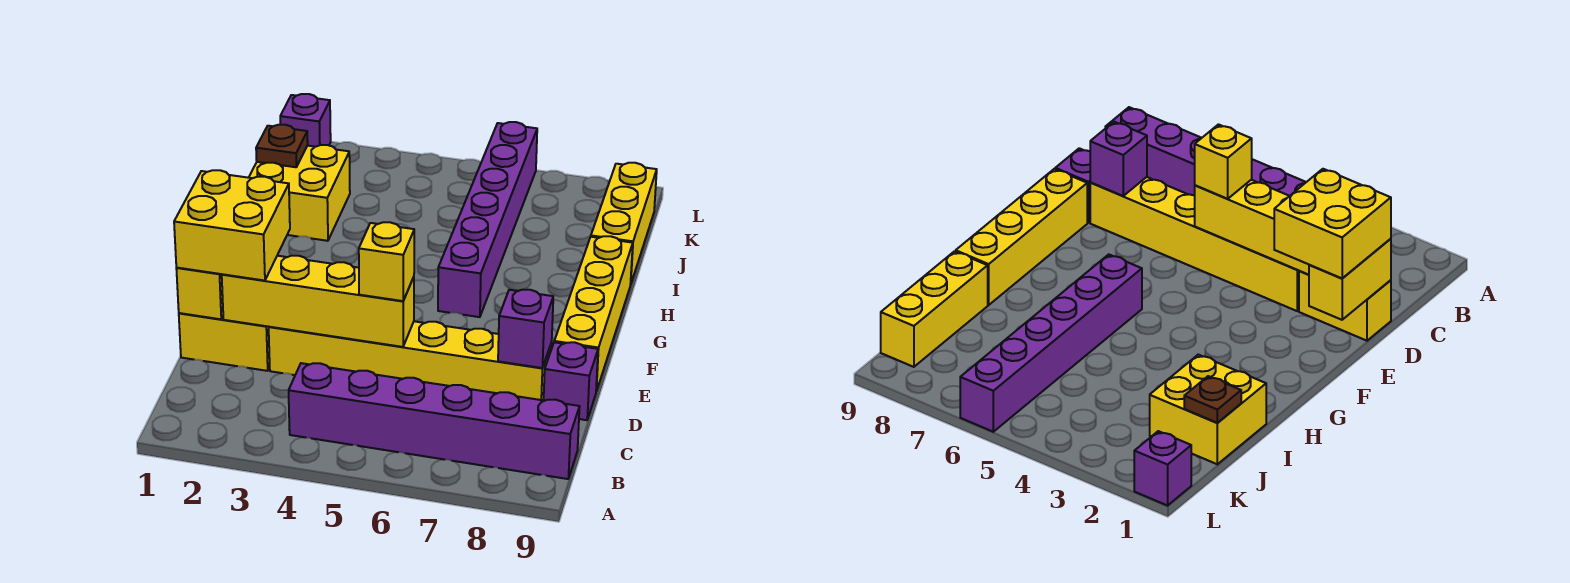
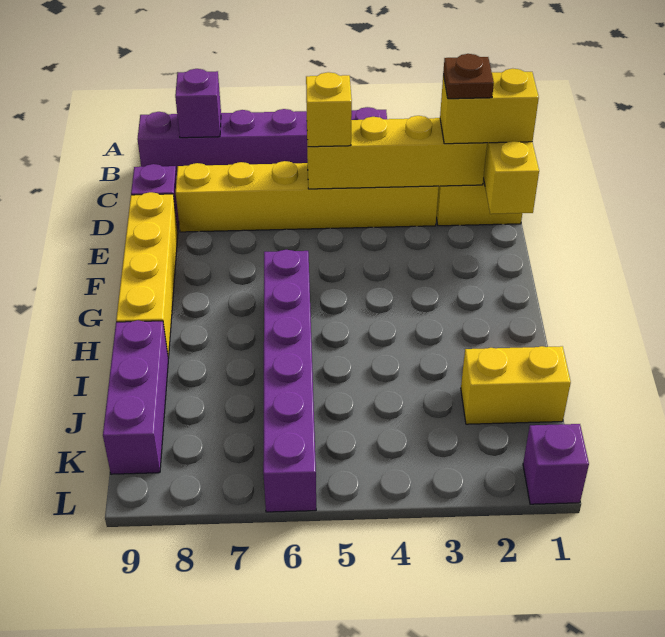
yellow 2x2 brick [174,170,290,281] -> yellow 1x2 brick [440,68,539,144]
purple 1x1 brick [498,290,553,368] -> purple 1x1 brick moved to [175,69,221,138]
yellow 2x2 brick [249,145,350,241] -> yellow 1x2 brick [461,346,571,424]
yellow 1x3 brick [591,163,657,285] -> purple 1x3 brick [103,320,168,474]
brown 1x1 plate [256,125,308,167] -> brown 1x1 plate moved to [443,54,494,99]

